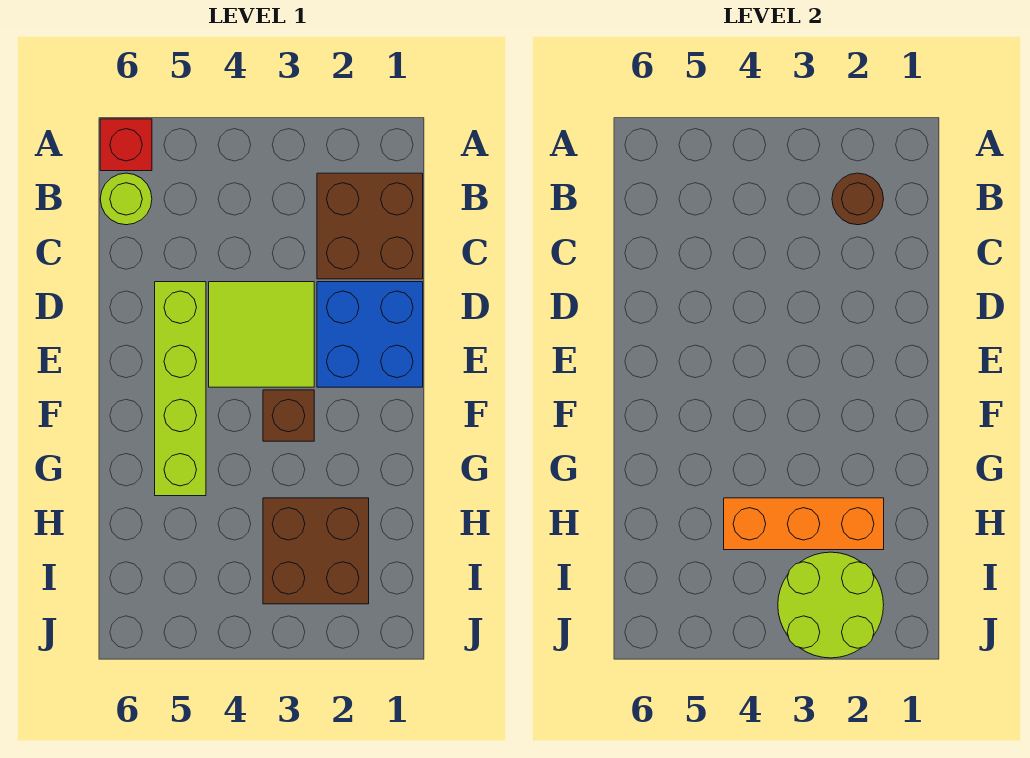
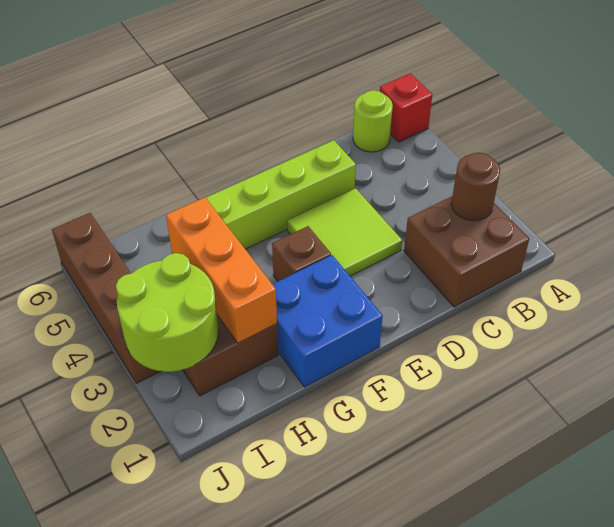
blue 2x2 brick [317,282,423,387] -> blue 2x2 brick moved to [272,255,383,387]
none -> brown 1x4 brick [52,213,161,383]

